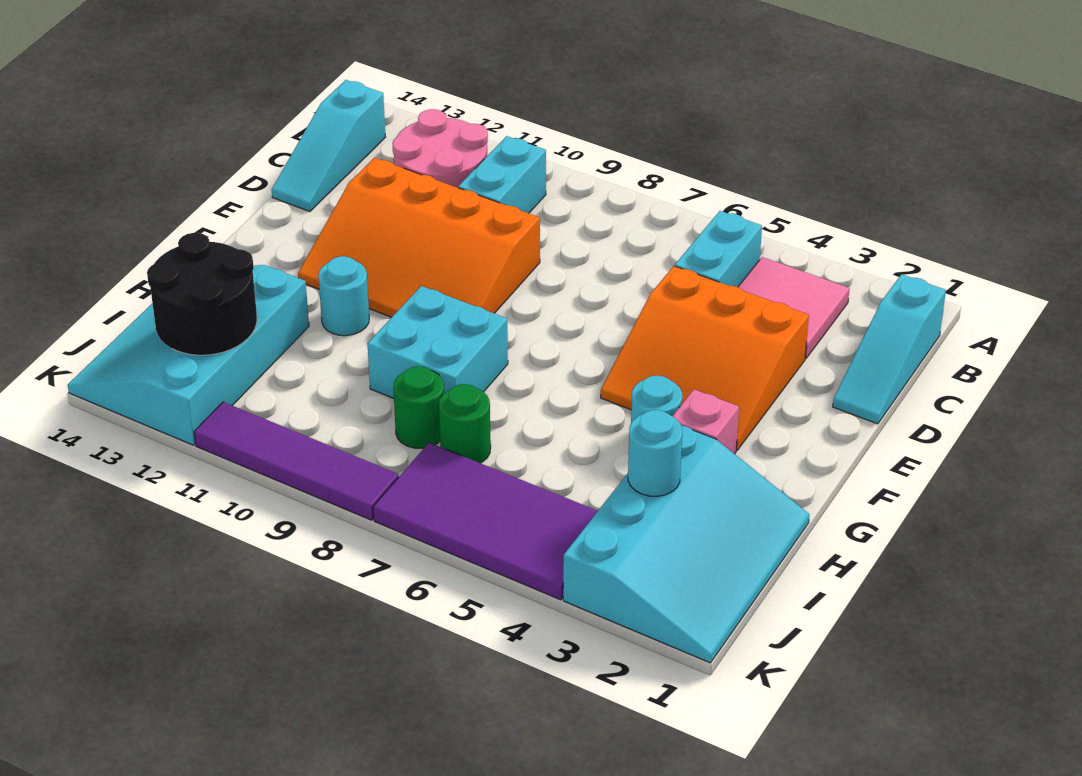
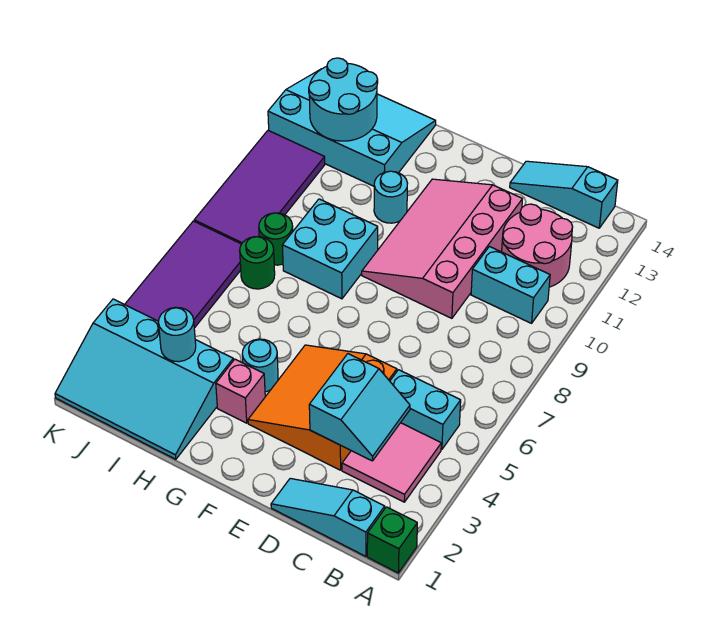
none -> green 1x1 brick [367,507,417,573]
none -> cyan 2x2 slope [309,354,410,461]
orange 3x4 slope [298,158,540,317] -> pink 3x4 slope [362,179,522,318]
black 2x2 round brick [147,233,257,355] -> cyan 2x2 round brick [309,58,378,141]
purple 1x4 tile [194,402,399,520] -> purple 2x4 tile [194,130,325,244]

